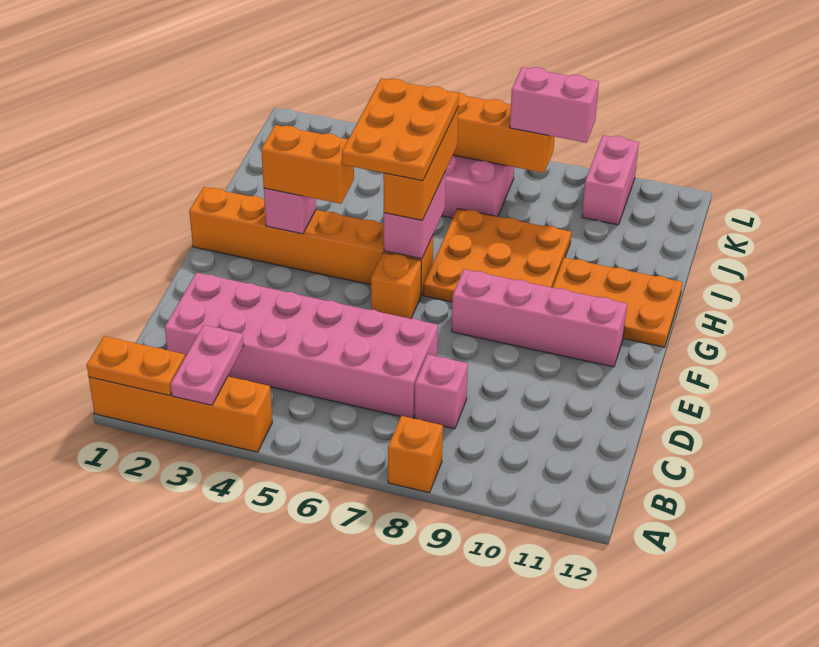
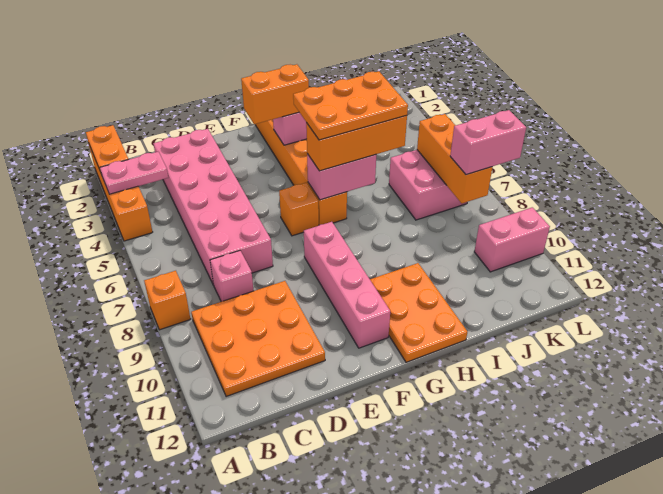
orange 1x2 brick [261,125,354,204] -> orange 1x2 brick turned to [241,64,309,124]
orange 3x3 plate [423,209,571,302] -> orange 3x3 plate moved to [191,281,325,397]
pink 1x2 brick [510,67,599,143] -> pink 1x2 brick turned to [450,110,526,175]

